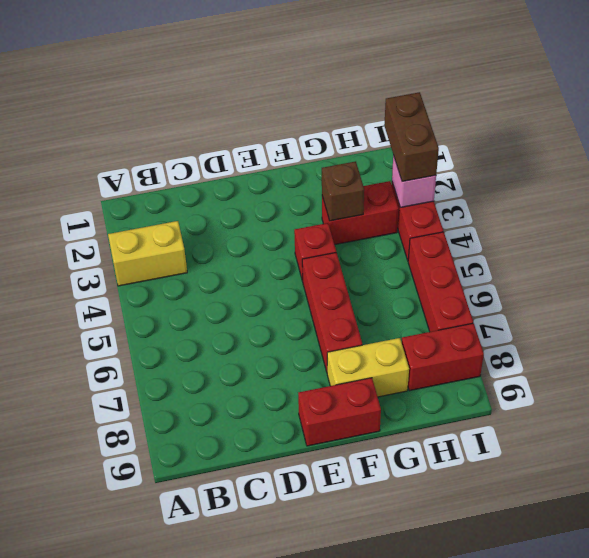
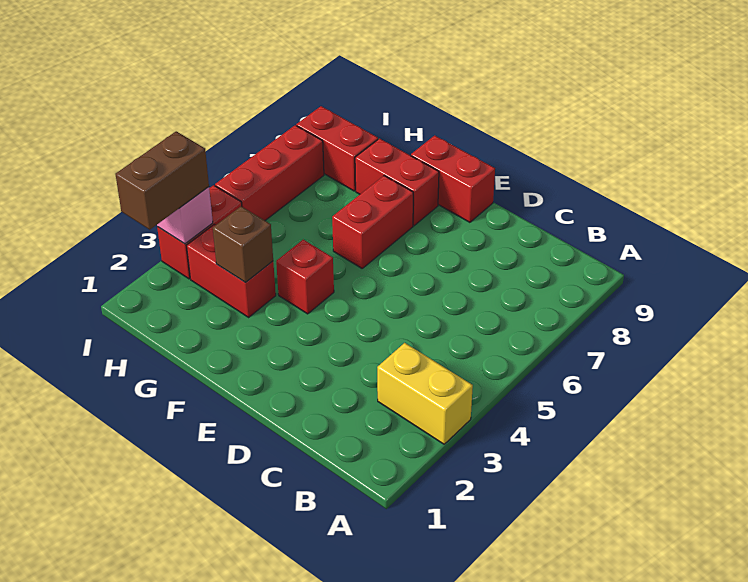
red 1x3 brick [302,253,362,372] -> red 1x2 brick [332,176,413,268]
yellow 1x2 brick [327,338,409,397] -> red 1x2 brick [355,139,439,226]

